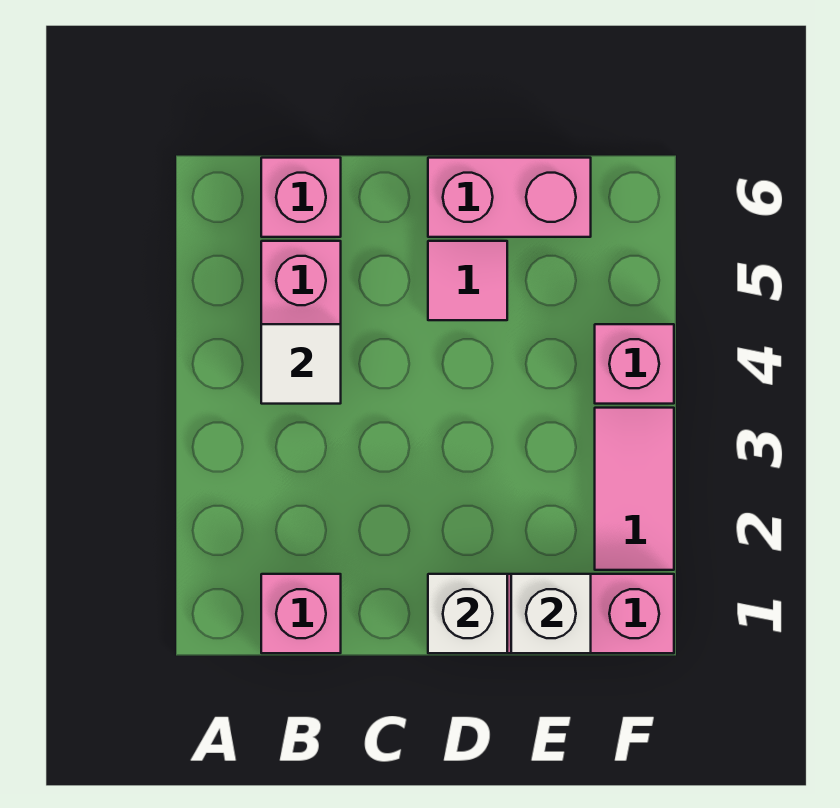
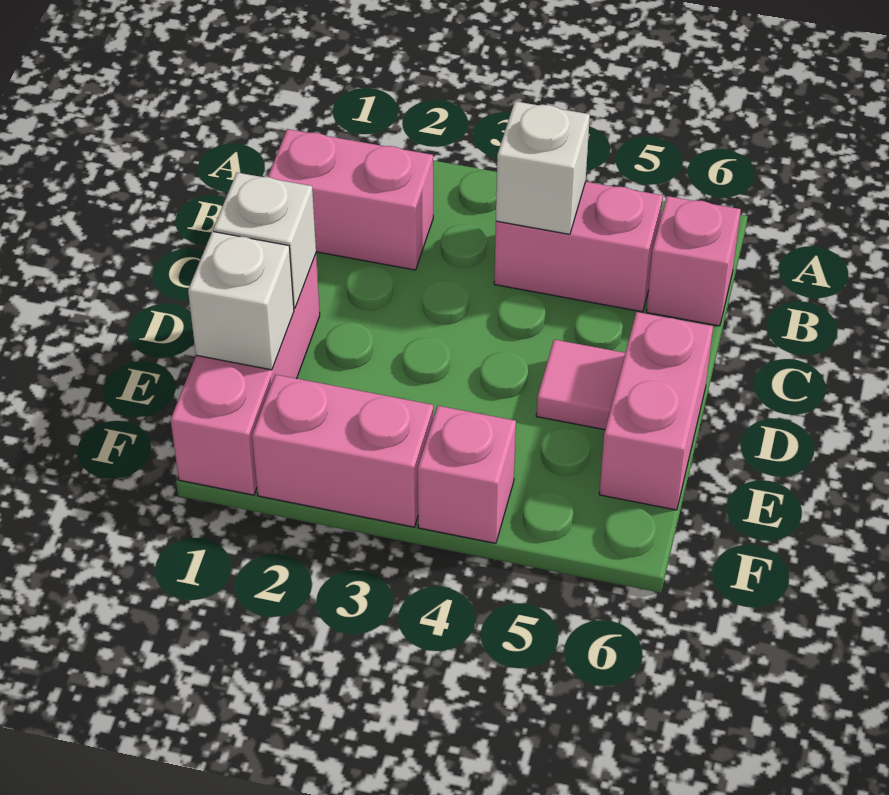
pink 1x1 brick [261,574,341,653] -> pink 1x2 brick [268,129,433,270]
white 1x1 tile [261,324,341,404] -> white 1x1 brick [496,101,590,234]
pink 1x2 tile [595,408,674,570] -> pink 1x2 brick [252,374,434,527]

